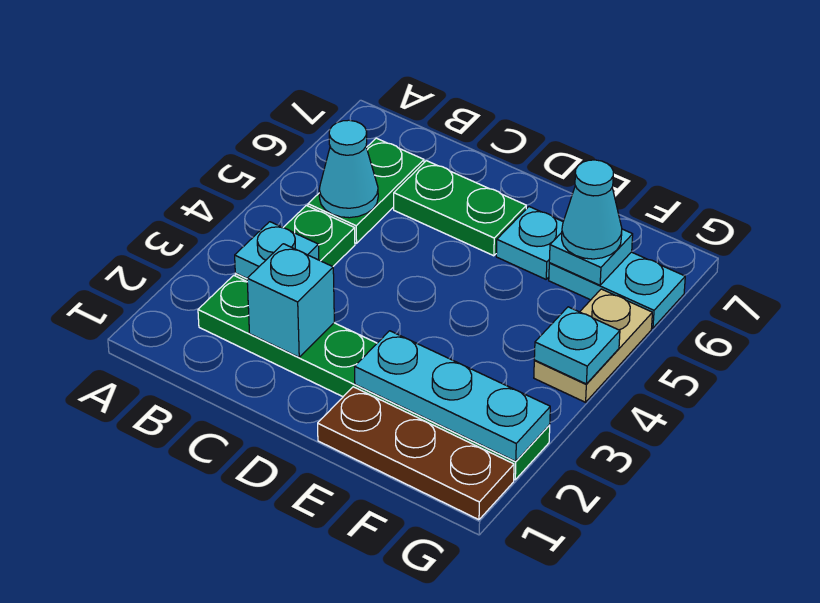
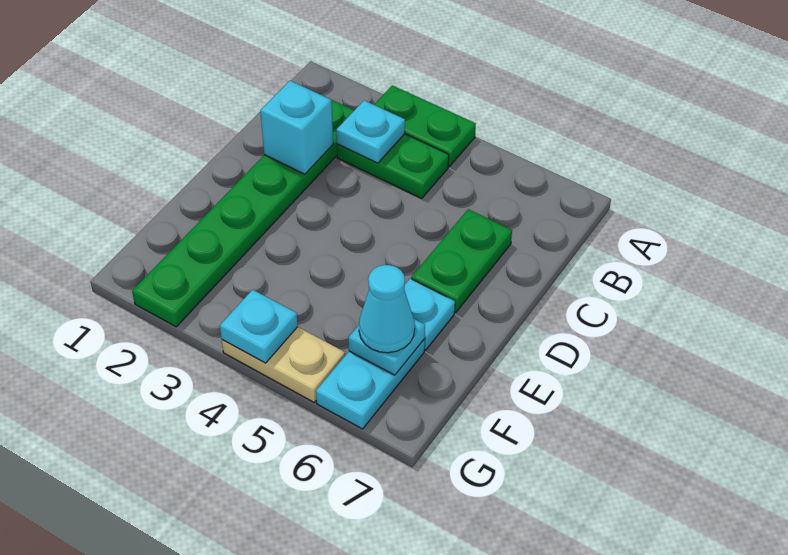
green 1x2 plate [308,138,424,243] -> green 1x2 plate moved to [374,85,476,167]
cyan 1x1 cone [319,120,378,218] -> none
brown 1x3 plate [318,387,514,520] -> none
cyan 1x3 plate [355,331,550,461] -> none

